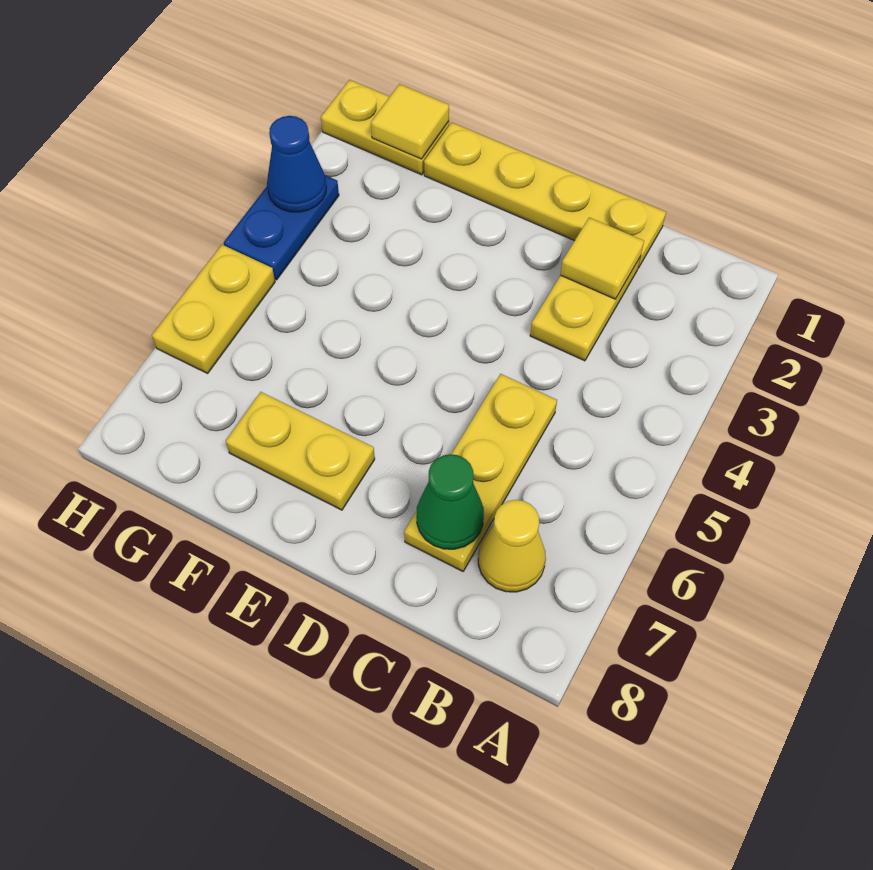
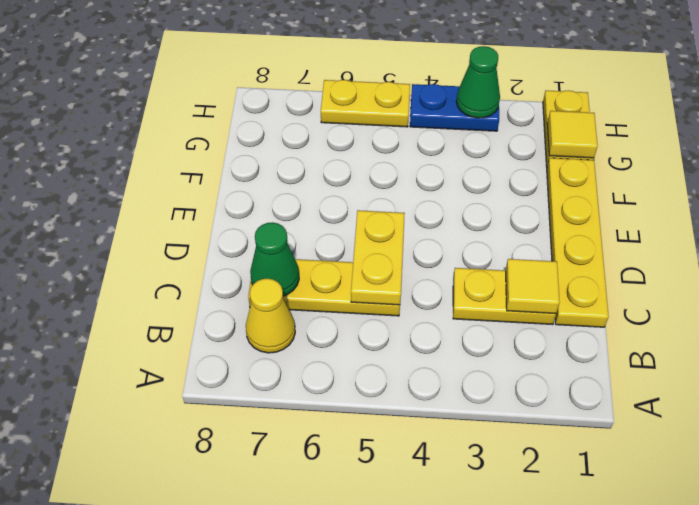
yellow 1x2 plate [226,392,375,510] -> yellow 1x2 plate moved to [351,210,405,305]
blue 1x1 cone [267,116,326,212] -> green 1x1 cone [456,46,500,118]

